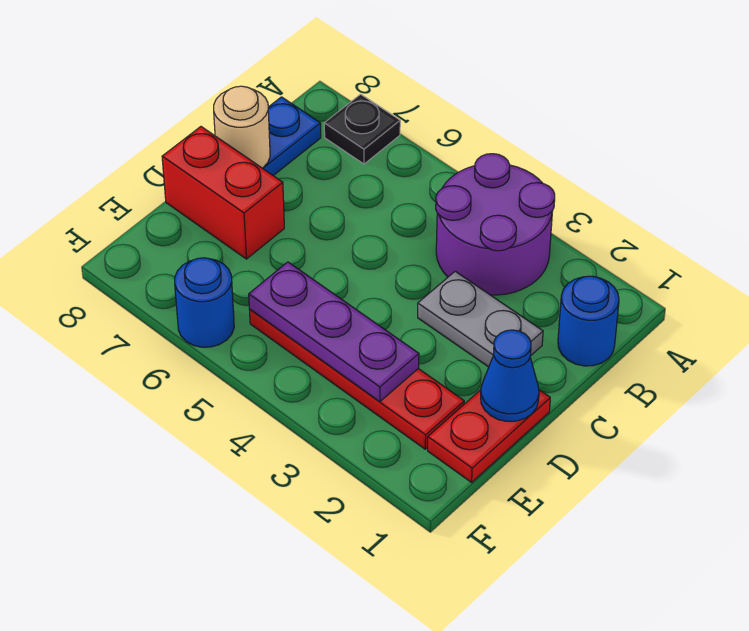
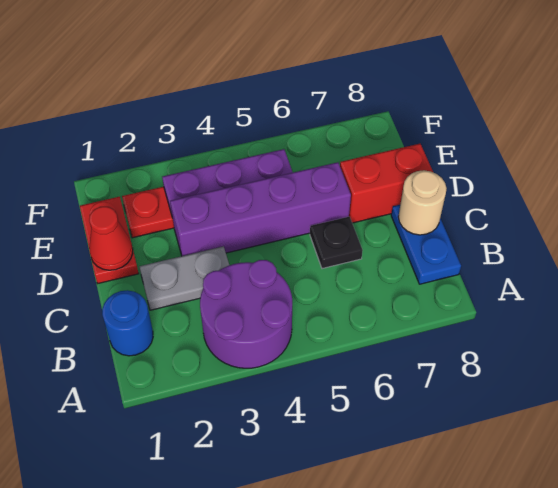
black 1x1 plate [324,94,400,164] -> black 1x1 plate moved to [310,217,363,269]
blue 1x1 cone [481,330,539,421] -> red 1x1 cone [89,207,133,270]
none -> purple 1x4 brick [170,162,351,256]
blue 1x1 round brick [175,258,234,347] -> none

